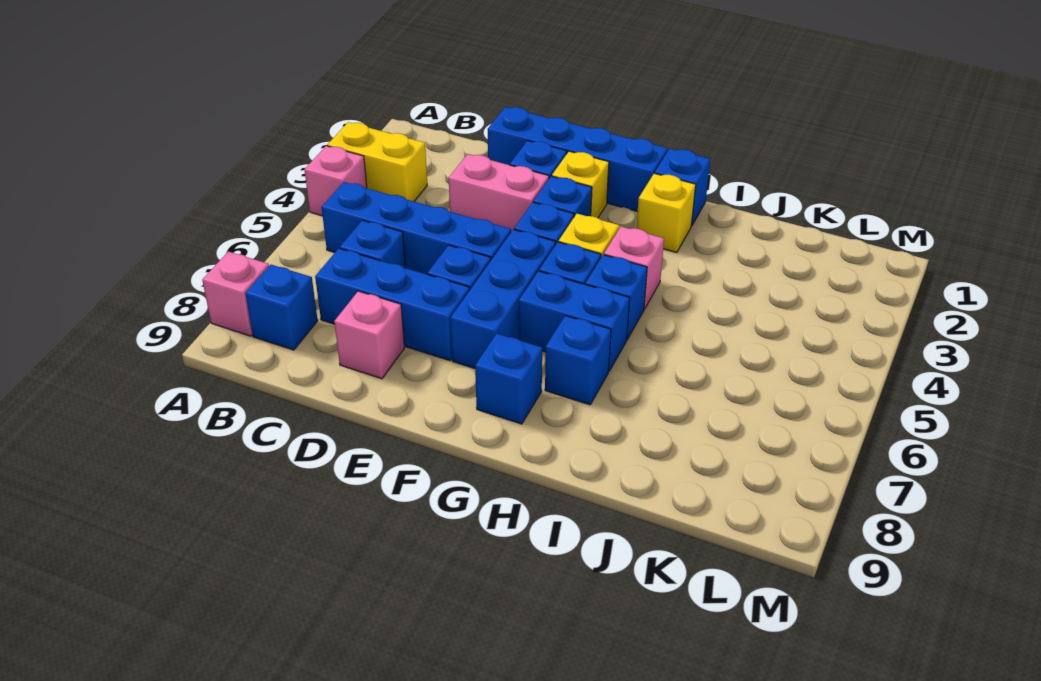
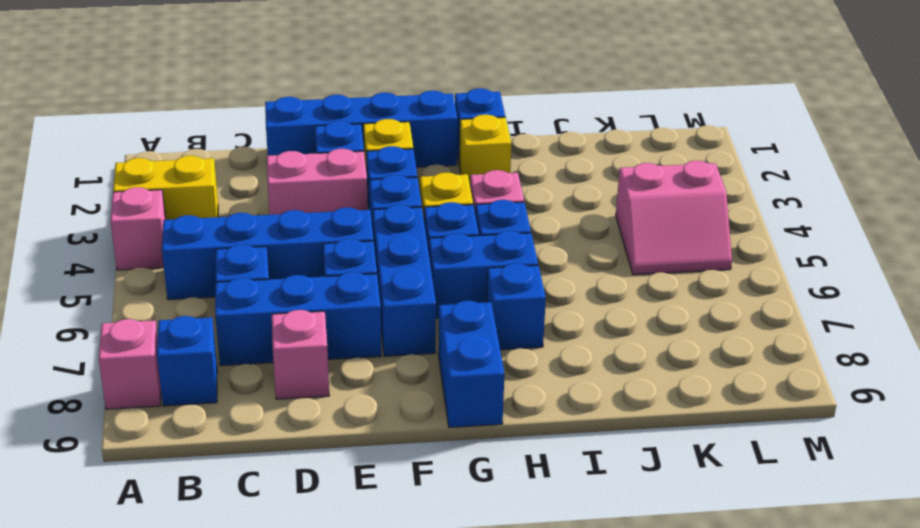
blue 1x1 brick [475,334,542,424] -> blue 1x2 brick [438,301,504,428]
none -> pink 2x2 slope [616,161,732,275]

